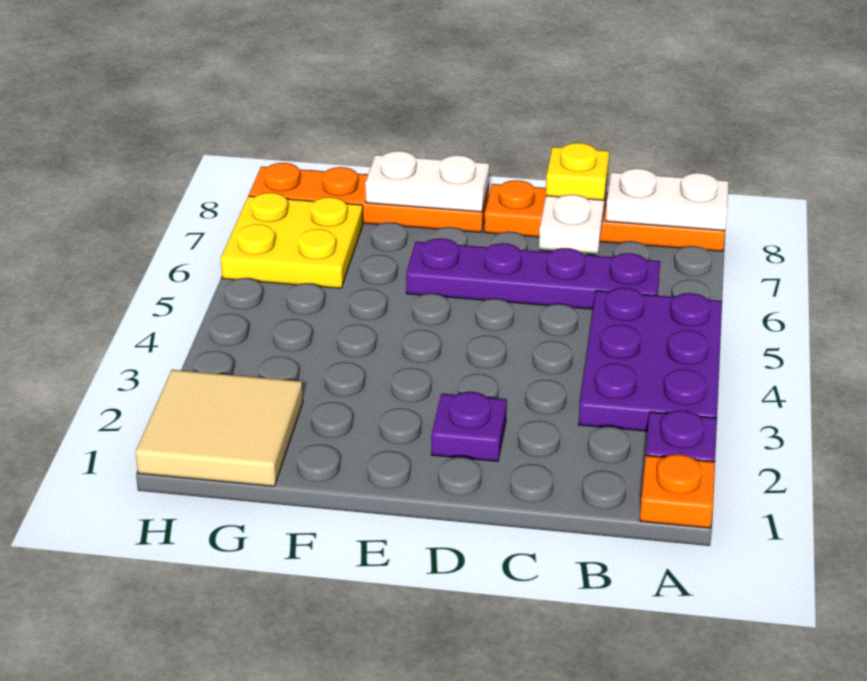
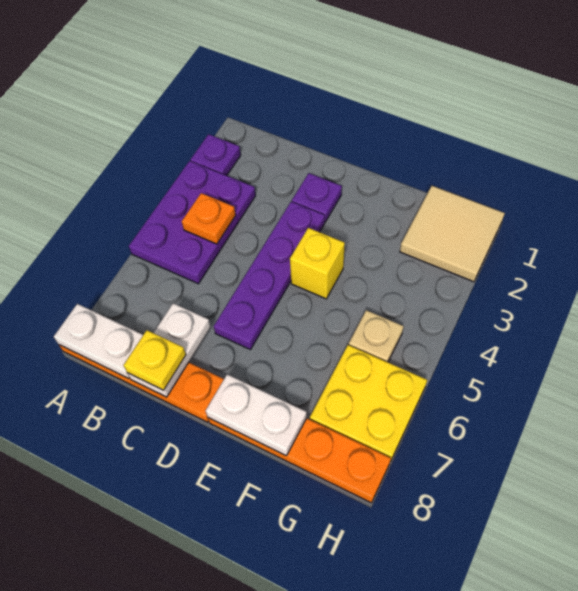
orange 1x1 plate [640,454,715,528] -> orange 1x1 plate moved to [182,193,236,244]
purple 1x4 plate [406,238,660,309] -> purple 1x4 plate turned to [214,202,325,349]
none -> yellow 1x1 brick [290,228,345,299]
none -> tan 1x1 plate [349,310,404,362]

